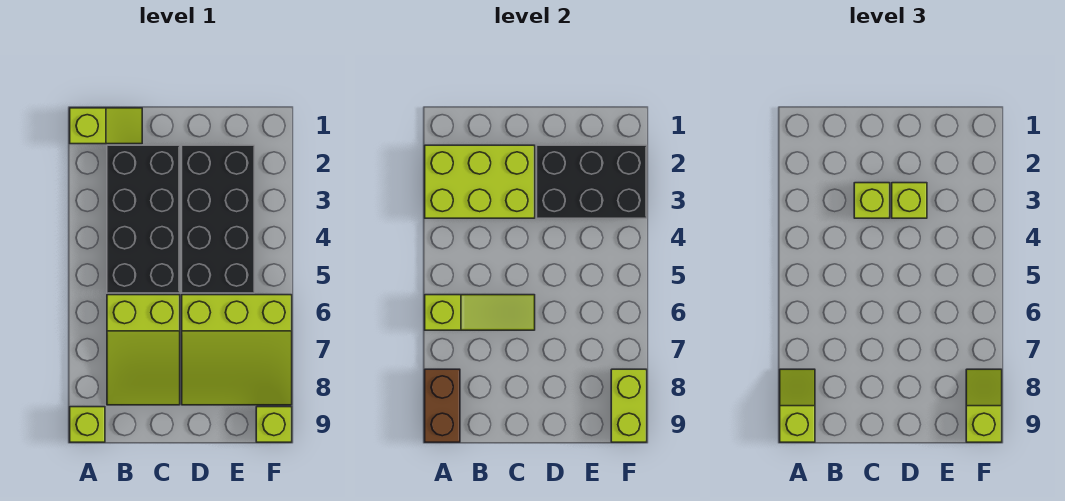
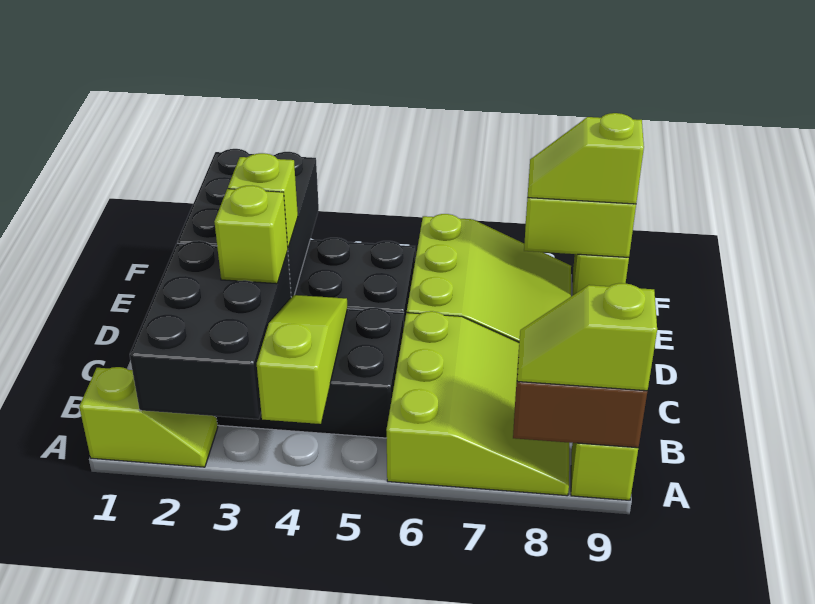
lime 1x2 slope [70,108,142,144] -> lime 1x2 slope turned to [79,367,218,467]
lime 2x3 brick [425,145,535,218] -> black 2x3 brick [130,241,291,419]
lime 1x3 slope [425,295,535,330] -> lime 1x3 slope moved to [257,295,347,424]
lime 2x3 slope [107,295,180,405] -> lime 3x3 slope [386,311,569,496]

